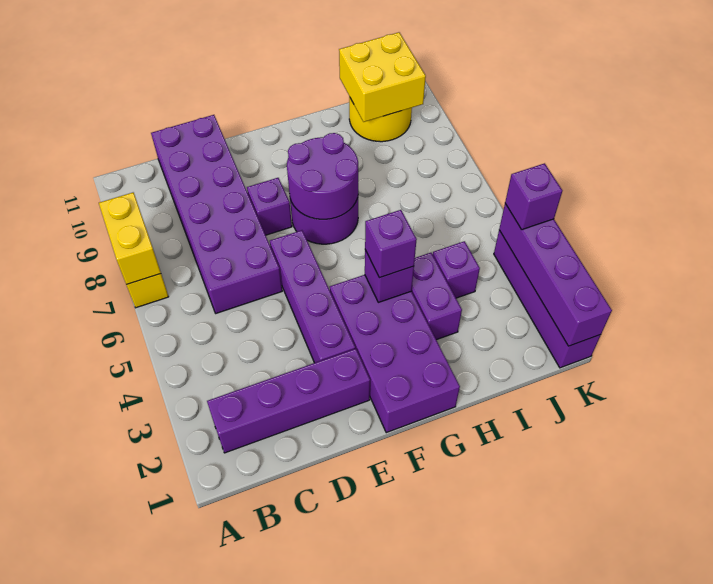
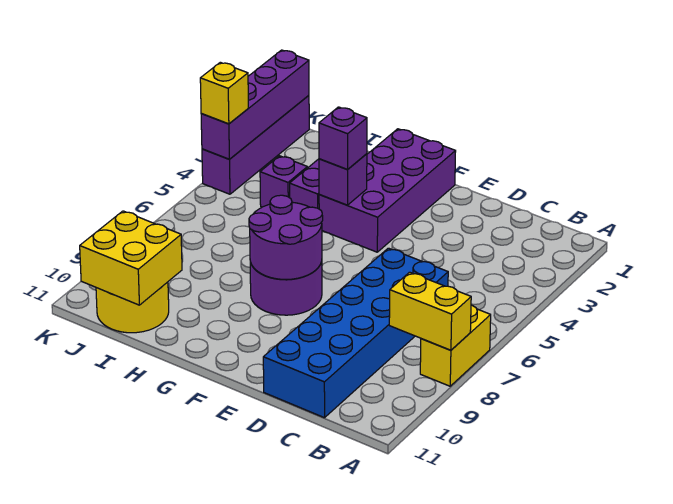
yellow 1x2 brick [99,193,161,285] -> yellow 1x2 brick turned to [389,272,471,350]
purple 1x4 brick [207,349,370,453] -> none
purple 2x6 brick [151,115,282,313] -> blue 2x6 brick [263,248,448,418]
purple 1x4 brick [270,230,355,363] -> none
purple 1x1 brick [247,178,292,235] -> none
purple 1x1 brick [505,163,562,230] -> yellow 1x1 brick [200,62,248,124]

